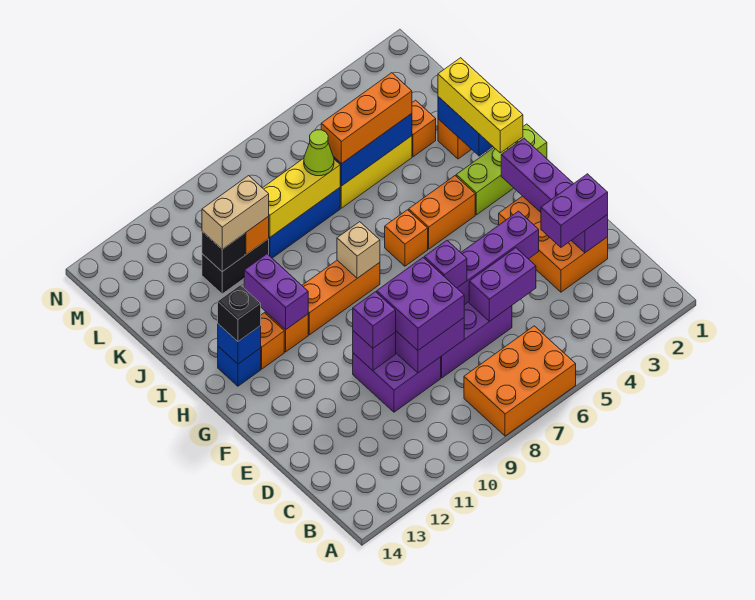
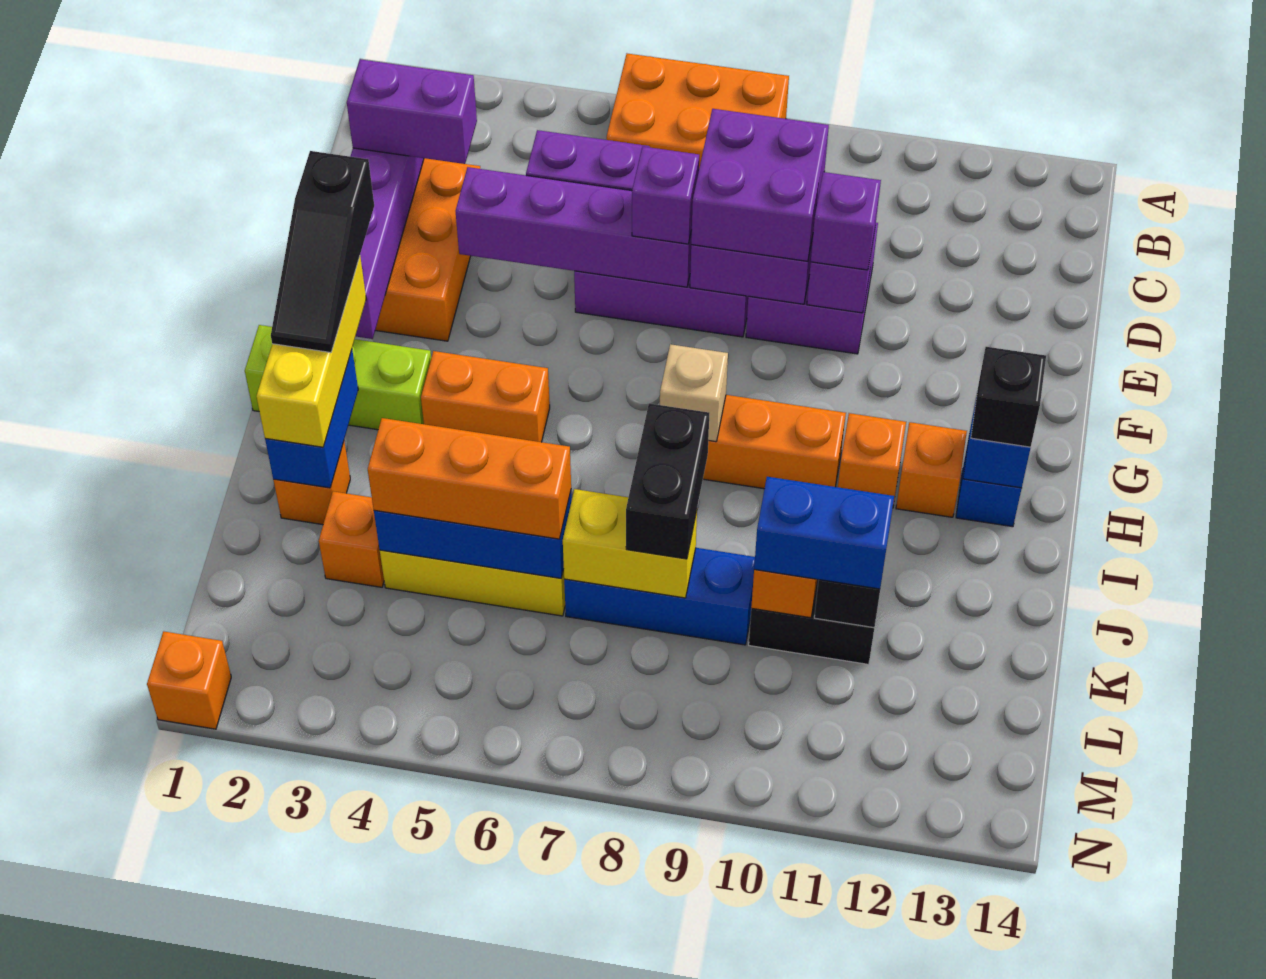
none -> black 1x3 slope [271,151,374,353]
orange 1x1 brick [385,210,428,266] -> orange 1x1 brick moved to [147,631,231,729]
purple 1x2 brick [244,254,308,330] -> none
none -> black 1x2 brick [626,404,709,559]
yellow 1x3 brick [263,158,340,237] -> yellow 1x2 brick [563,489,697,598]
lime 1x1 cone [304,130,334,176] -> none
tan 1x2 brick [202,176,269,249] -> blue 1x2 brick [754,477,894,589]

